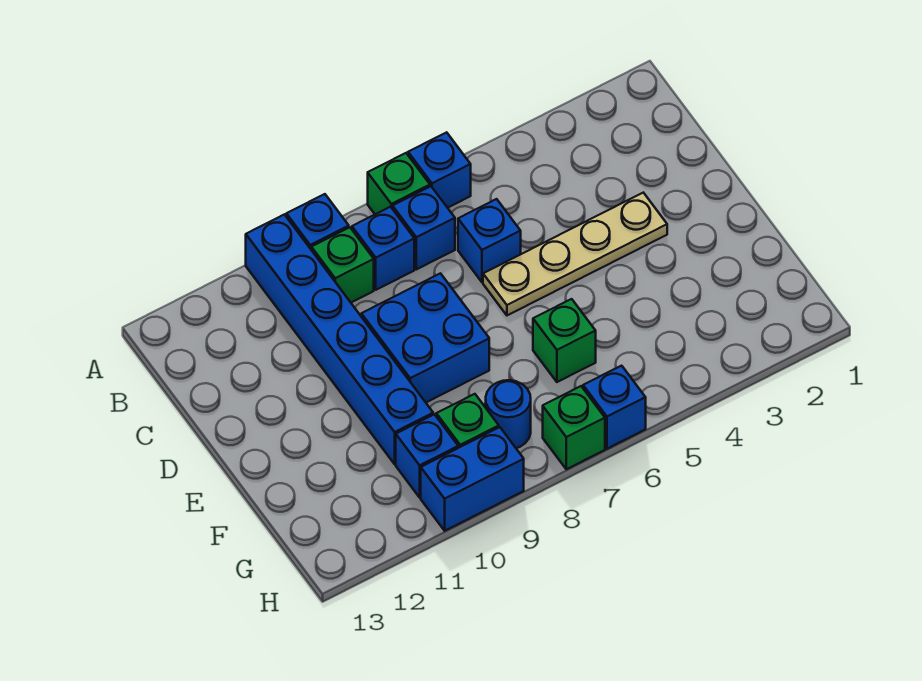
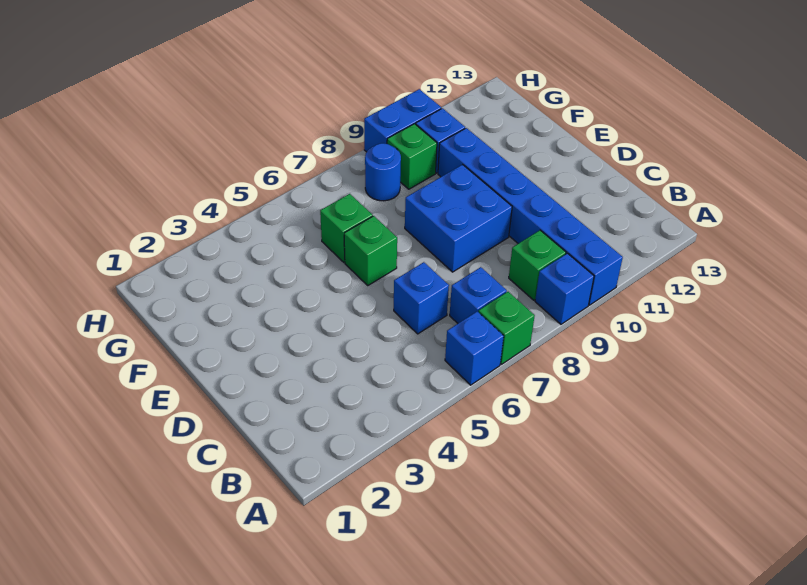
blue 1x1 brick [352,207,414,290] -> none
tan 1x4 plate [483,193,667,315] -> none
blue 1x1 brick [583,366,646,449] -> none
green 1x1 brick [543,386,605,469] -> green 1x1 brick moved to [344,216,397,285]

